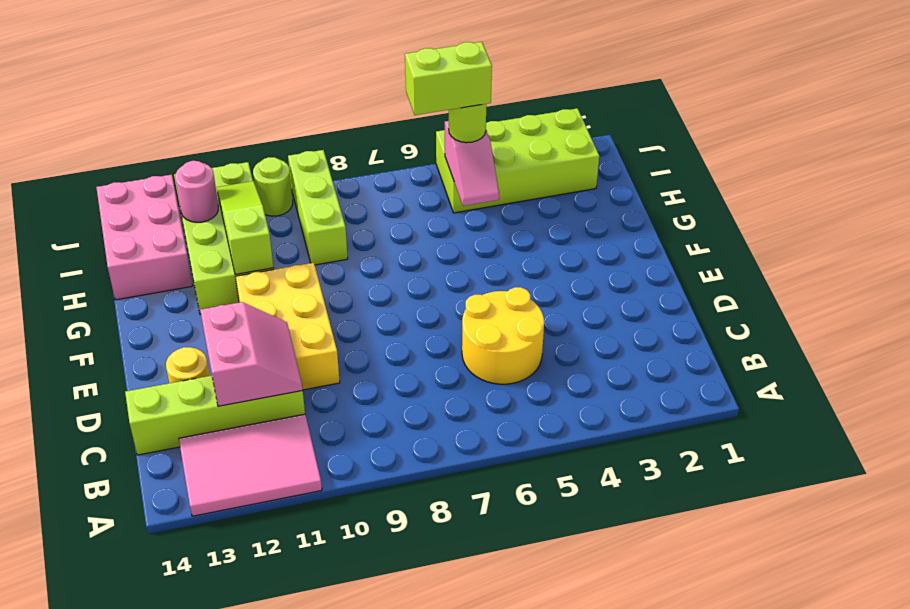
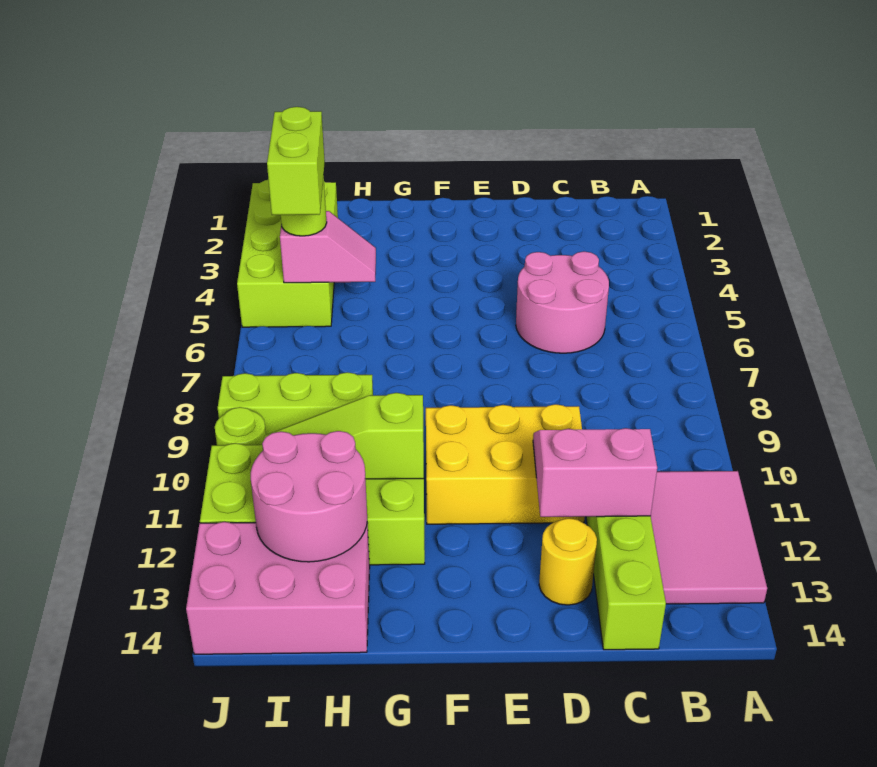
yellow 2x2 round brick [462,287,544,384] -> pink 2x2 round brick [516,252,609,353]
pink 1x1 round brick [175,161,218,222] -> pink 2x2 round brick [251,431,367,562]

